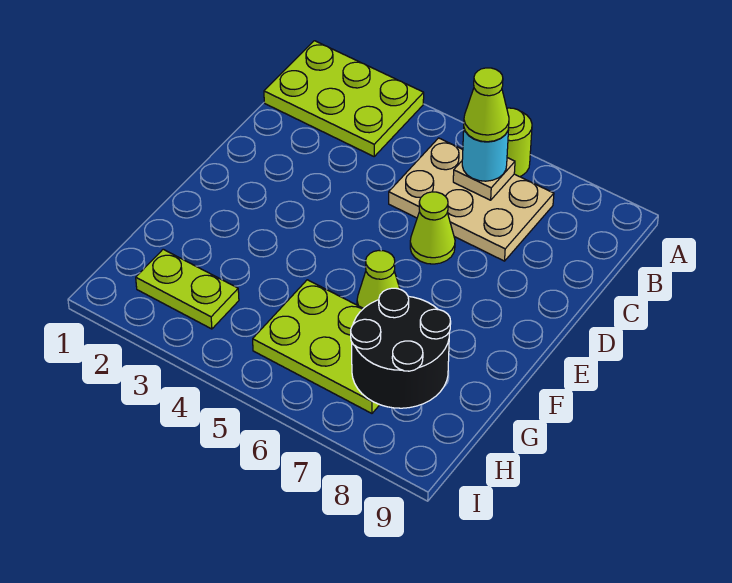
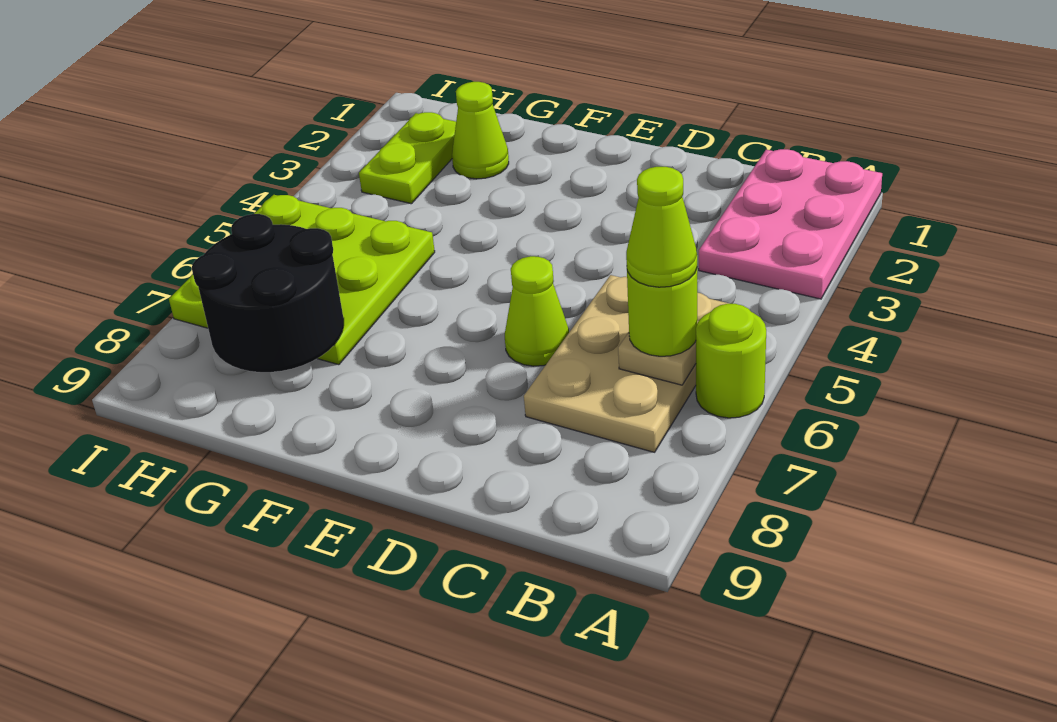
lime 2x3 plate [264,41,424,156] -> pink 2x3 plate [699,149,882,299]
cyan 1x1 round brick [462,128,509,181] -> lime 1x1 round brick [627,269,697,356]
lime 1x1 cone [357,251,400,309] -> lime 1x1 cone moved to [452,82,509,179]
lime 2x3 plate [253,280,379,413] -> lime 3x3 plate [169,195,435,365]

